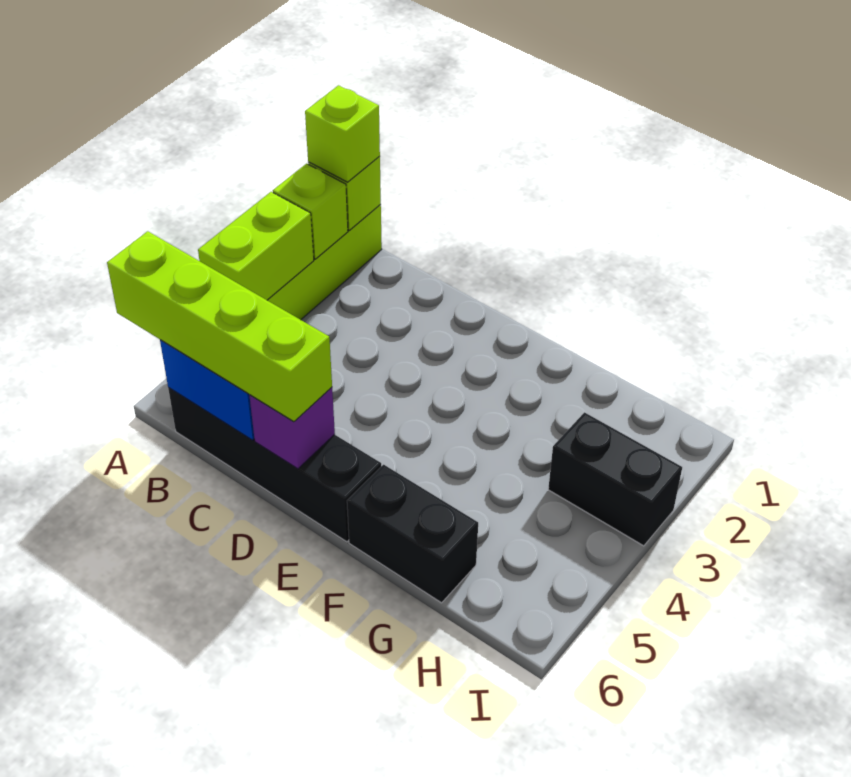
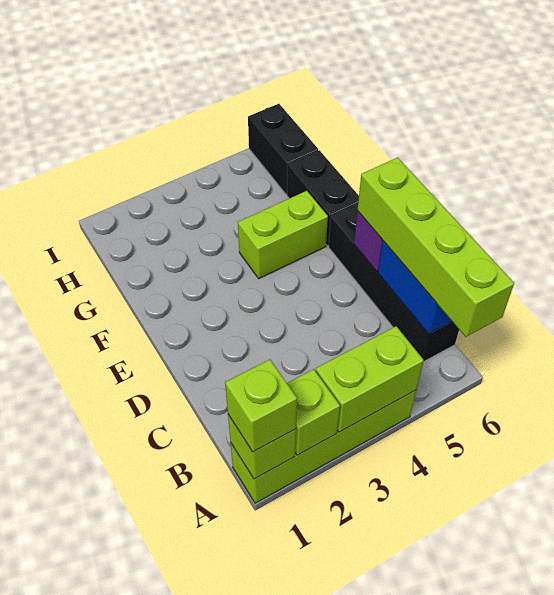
none -> lime 1x2 brick [238,191,328,278]
black 1x2 brick [548,412,682,546] -> black 1x2 brick moved to [248,104,318,195]

